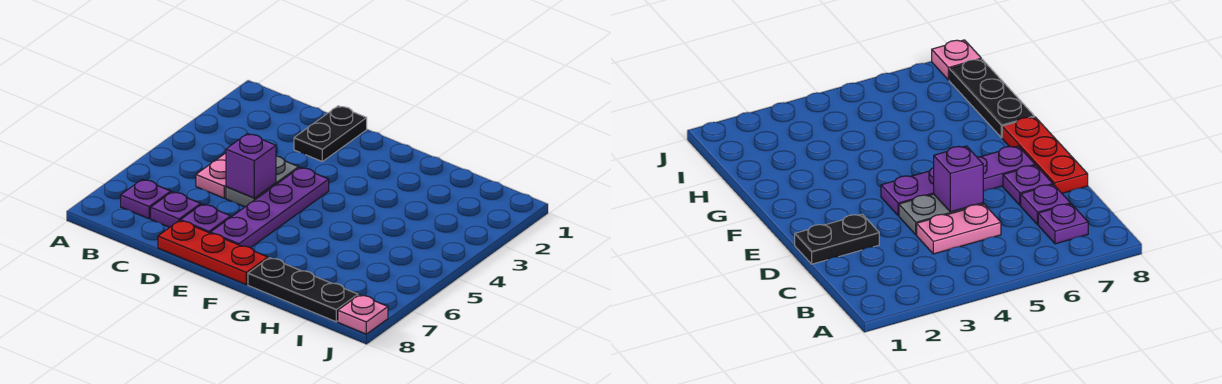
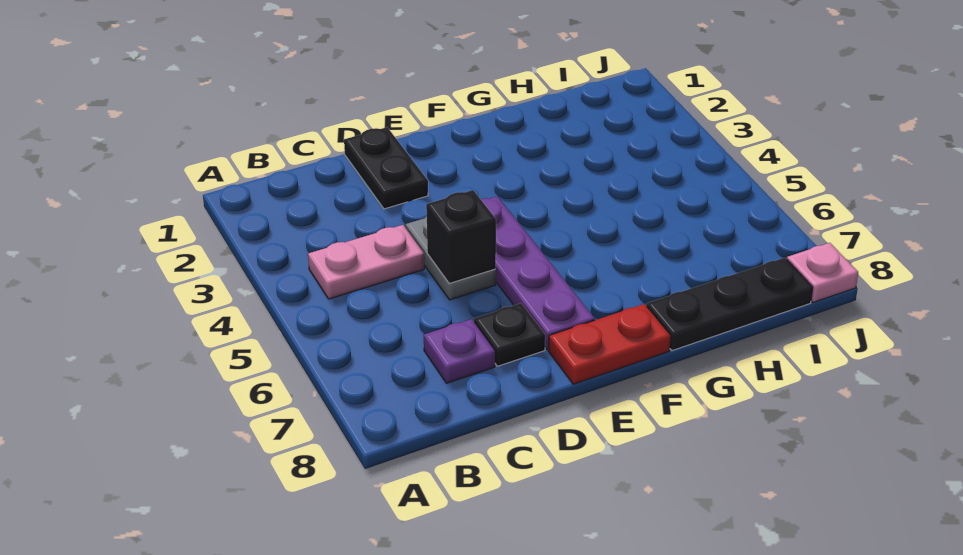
purple 1x1 plate [121,179,171,219] -> none
pink 1x2 plate [196,153,226,198] -> pink 1x2 plate turned to [308,225,424,299]
purple 1x1 brick [226,134,276,198] -> black 1x1 brick [426,190,496,283]
purple 1x1 plate [181,204,231,233] -> black 1x1 plate [474,303,545,366]
red 1x3 plate [158,221,268,285] -> red 1x2 plate [548,304,671,384]

